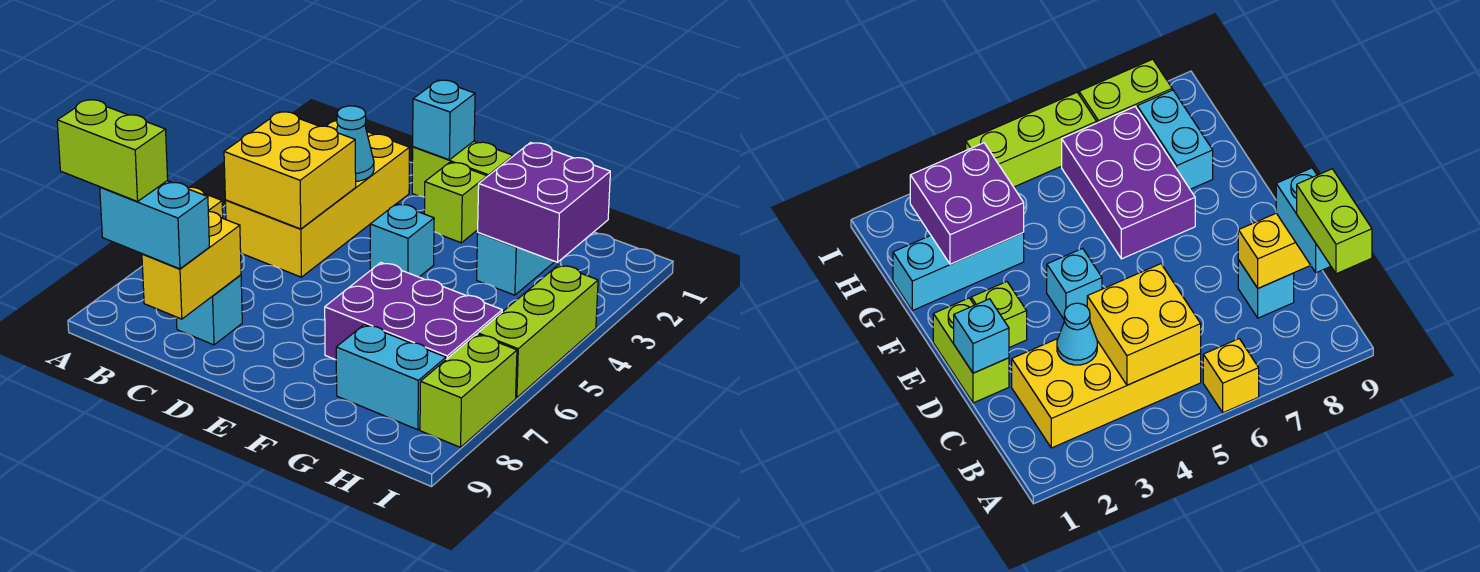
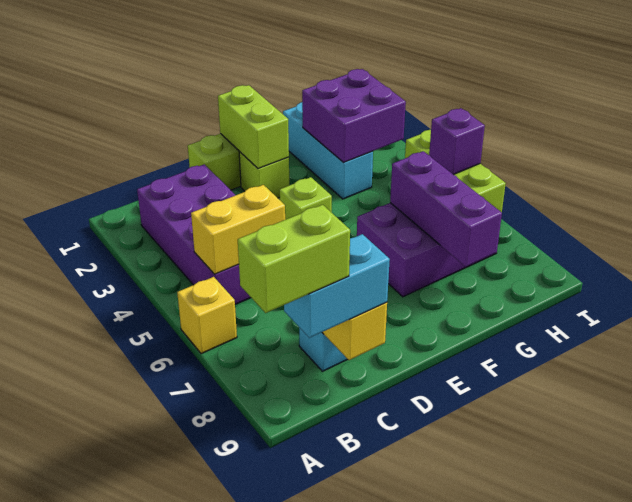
yellow 2x4 brick [225,120,409,277] -> purple 2x4 brick [137,164,251,305]
yellow 2x2 brick [224,112,356,229] -> yellow 1x2 brick [191,185,285,274]
cyan 1x1 cone [337,106,374,181] -> none
cyan 1x1 brick [413,80,475,160] -> none
cyan 1x1 brick [370,204,434,277] -> lime 1x1 brick [279,177,332,219]
none -> purple 1x3 brick [390,151,502,267]
cyan 1x2 brick [336,324,446,430] -> none
none -> purple 1x1 brick [429,108,485,175]
lime 1x2 brick [420,334,517,447] -> lime 1x2 brick moved to [218,85,289,168]

